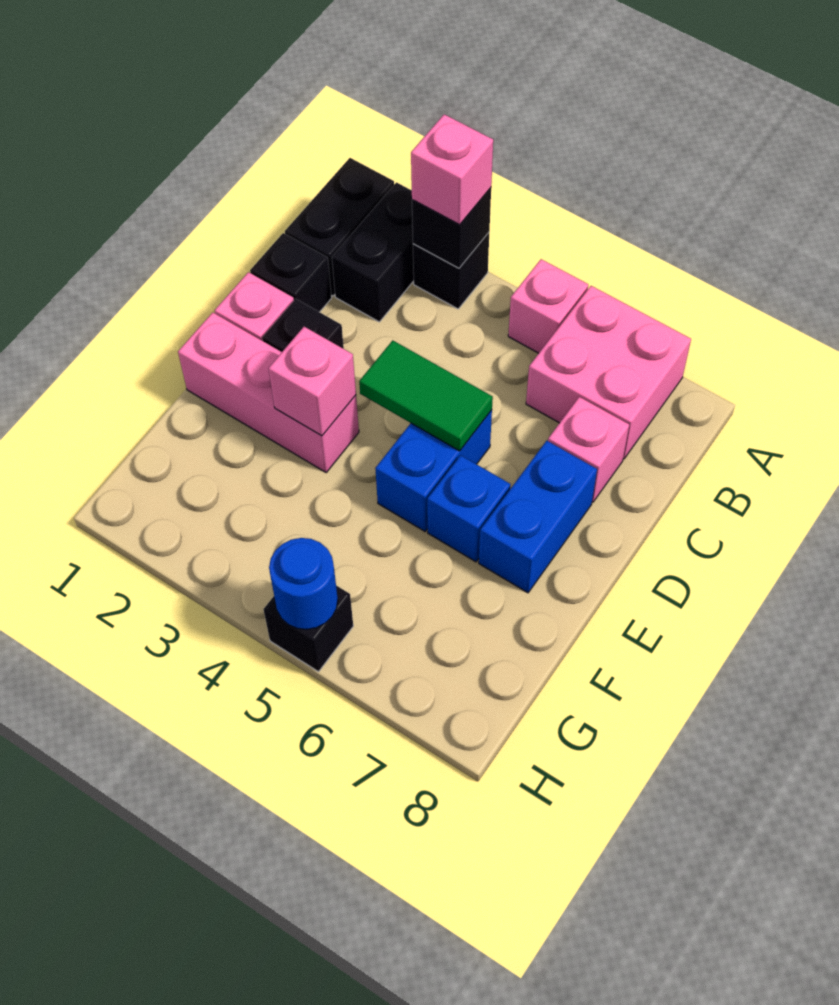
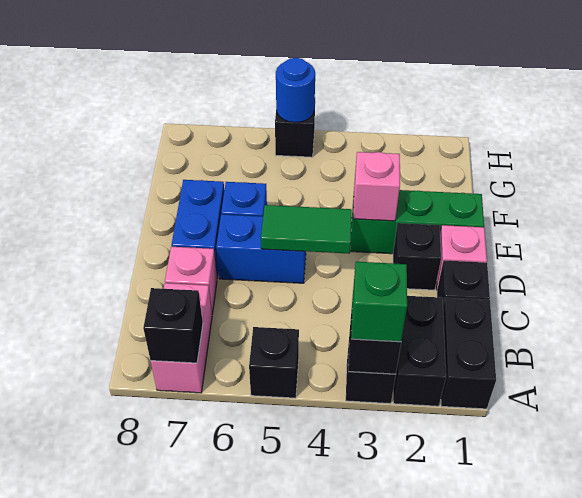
pink 1x1 brick [411,114,493,225] -> green 1x1 brick [351,262,407,342]
pink 1x1 brick [508,259,588,353] -> black 1x1 brick [249,327,299,398]
pink 2x2 brick [526,286,691,459] -> pink 1x2 brick [151,283,212,393]
none -> black 1x1 brick [143,288,203,363]
blue 1x2 brick [375,410,492,531] -> blue 1x2 brick turned to [216,214,306,283]
pink 1x3 brick [178,312,359,472] -> green 1x3 brick [351,190,484,254]

